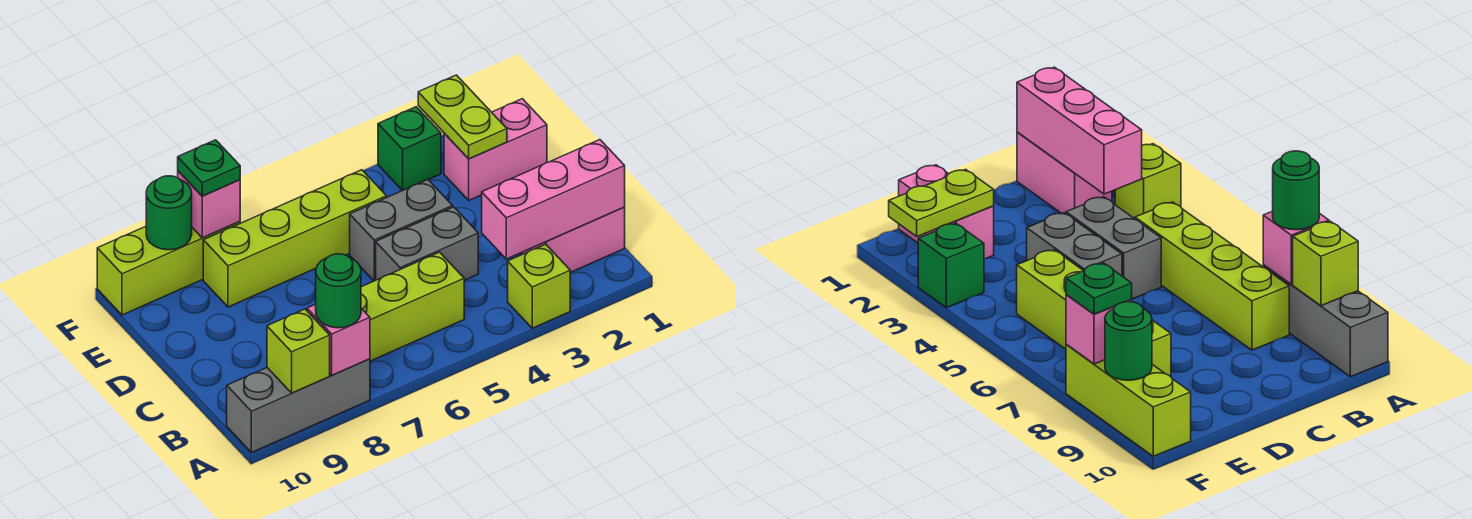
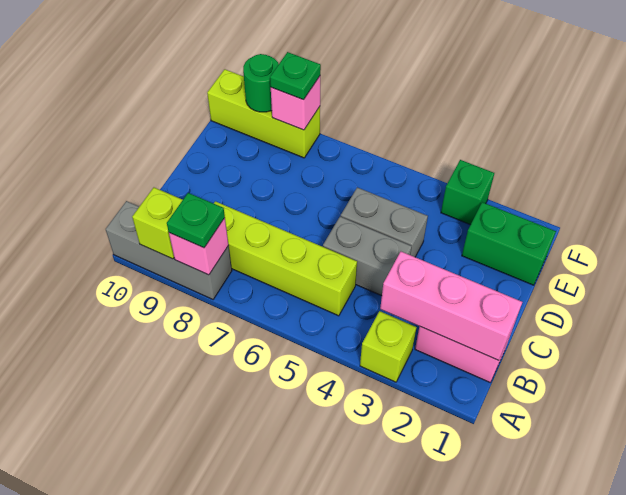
green 1x1 round brick [316,254,361,328] -> green 1x1 plate [167,193,225,248]
pink 1x2 brick [444,99,547,200] -> green 1x2 brick [462,202,556,285]
lime 1x2 plate [418,75,507,159] -> none
lime 1x4 brick [203,170,387,307] -> none

